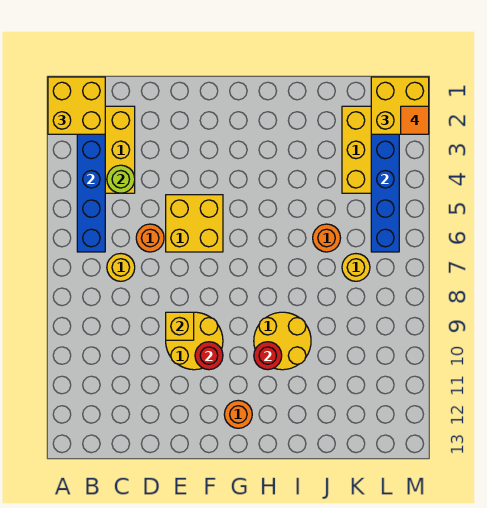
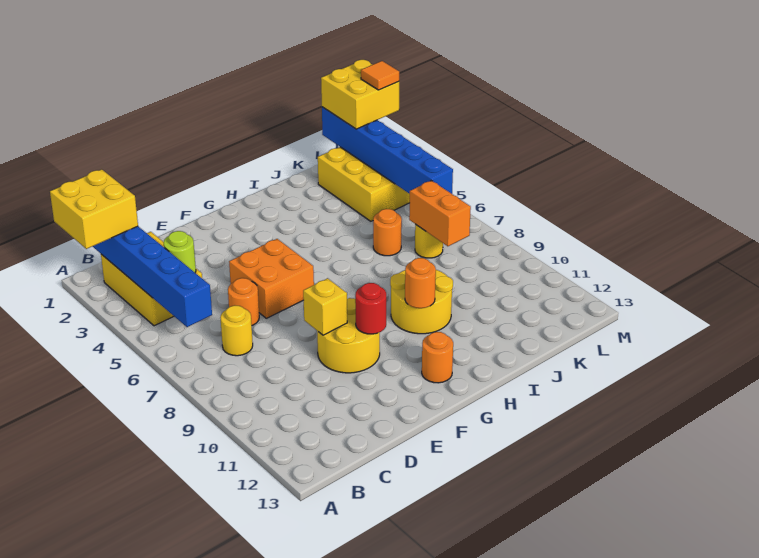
yellow 2x2 brick [166,195,223,252] -> orange 2x2 brick [229,239,314,318]
red 1x1 round brick [254,342,282,370] -> orange 1x1 round brick [405,258,436,308]
none -> orange 1x2 brick [409,180,471,246]

